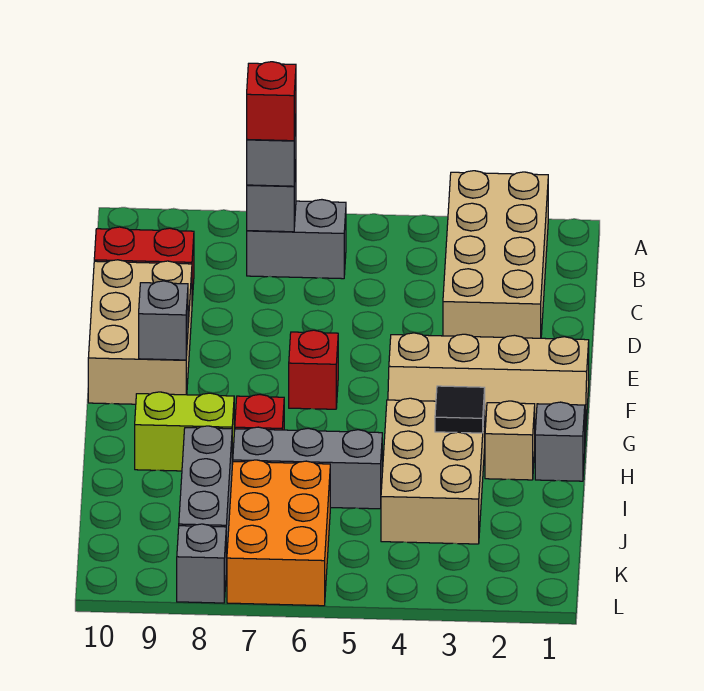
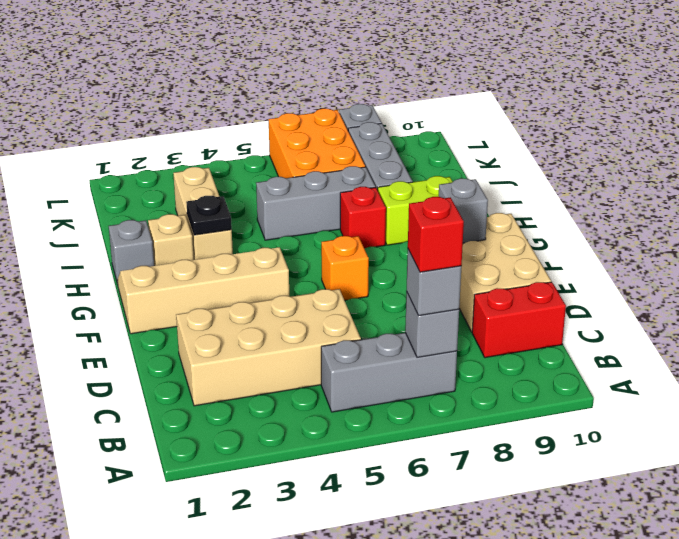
tan 2x4 brick [443,171,548,338] -> tan 2x4 brick turned to [176,289,361,406]
grey 1x2 brick [247,200,346,279] -> grey 1x3 brick [321,333,457,412]
red 1x1 brick [289,330,338,409] -> orange 1x1 brick [321,236,369,300]
tan 2x3 brick [381,398,485,544] -> tan 1x3 brick [173,167,233,260]
black 1x1 tile [435,386,485,433] -> black 1x1 plate [186,196,232,235]

